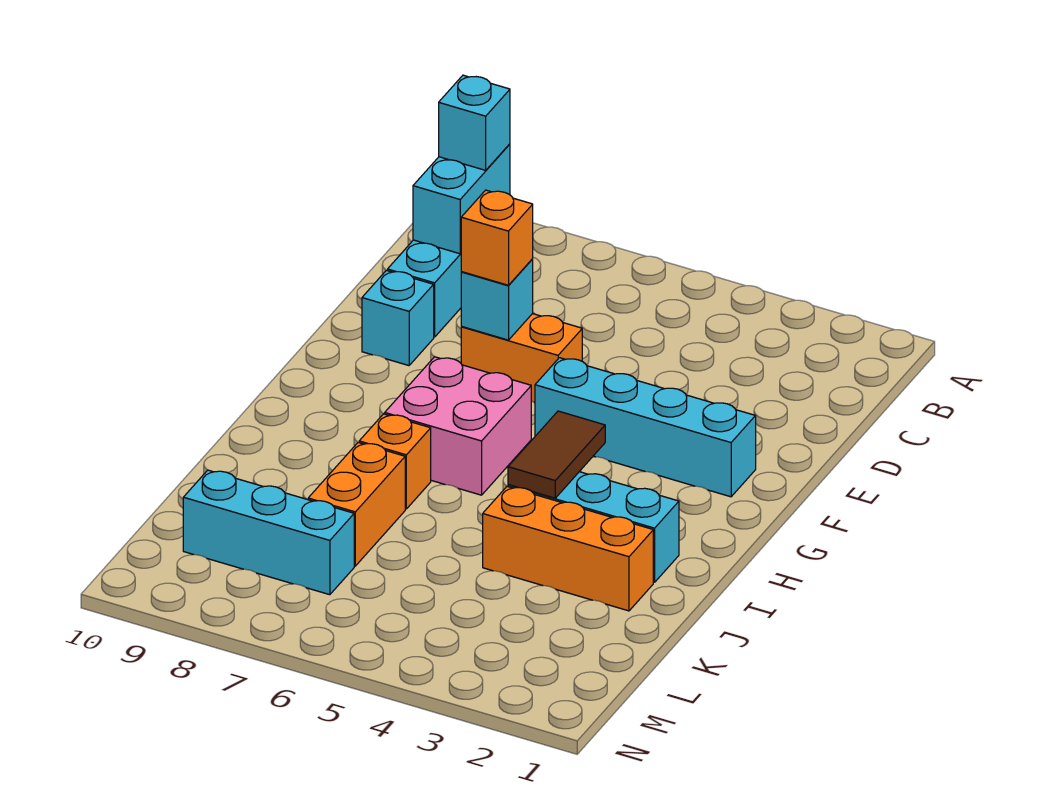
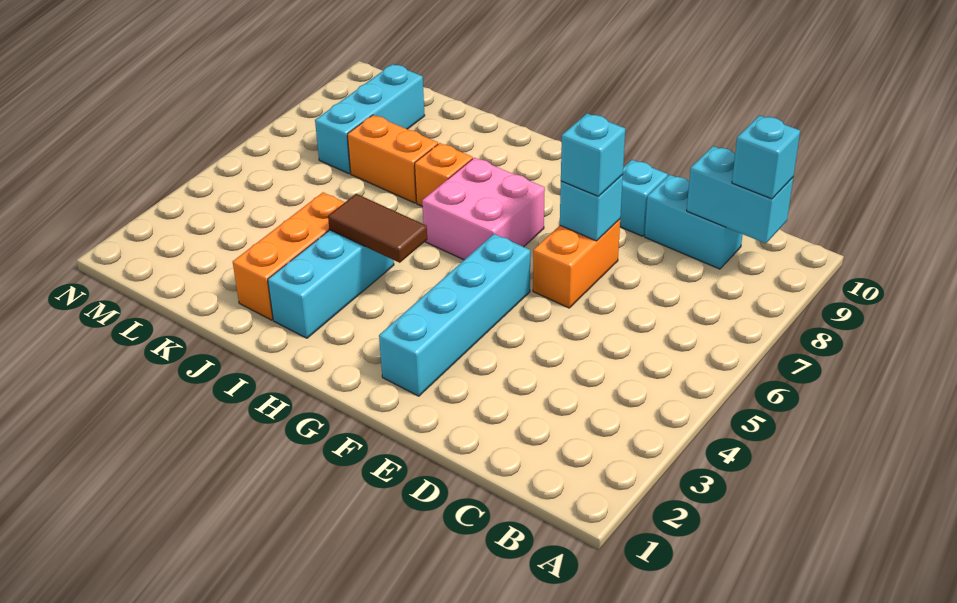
orange 1x1 brick [461,190,533,285] -> cyan 1x1 brick [561,113,625,196]

